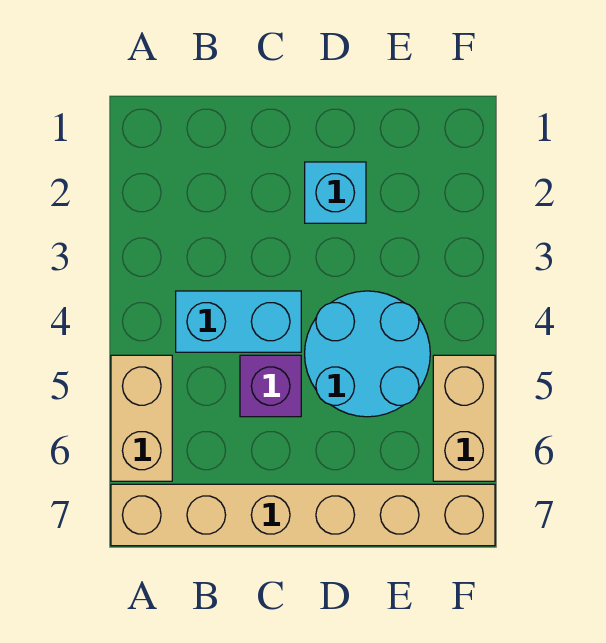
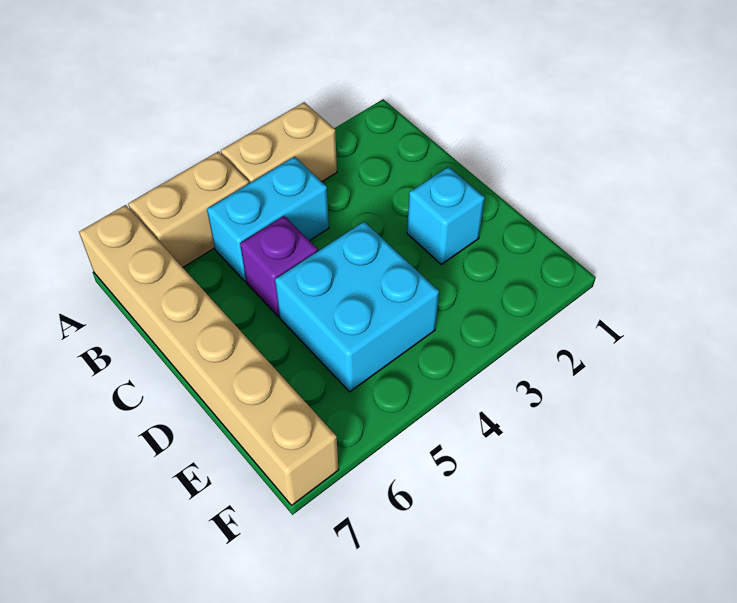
cyan 1x2 brick [176,291,301,352] -> cyan 1x2 brick turned to [207,157,329,282]
cyan 2x2 round brick [305,291,430,417] -> cyan 2x2 brick [275,222,439,392]
tan 1x2 brick [433,355,495,481] -> tan 1x2 brick moved to [221,102,337,183]

